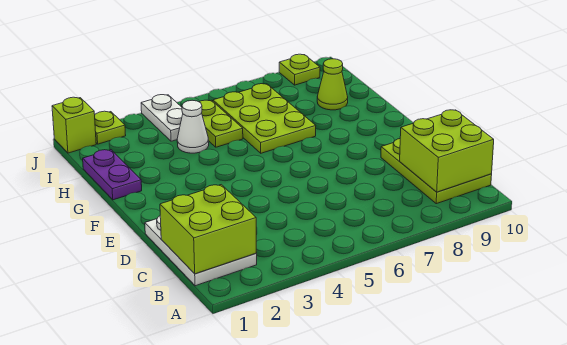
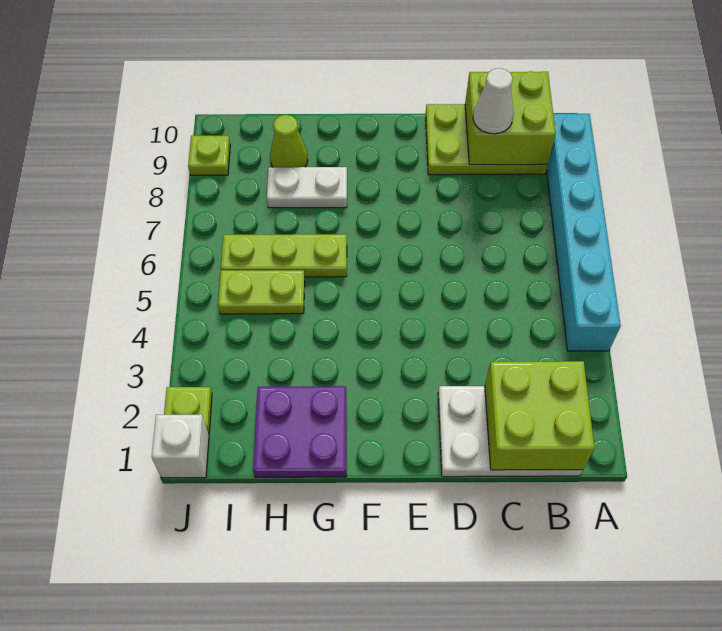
none -> cyan 1x6 brick [546,114,621,351]
purple 1x2 plate [83,150,142,200] -> purple 2x2 plate [253,386,346,477]
lime 2x3 plate [213,84,316,153] -> lime 1x3 plate [221,234,347,277]
white 1x1 cone [177,100,209,153] -> white 1x1 cone moved to [473,68,513,134]
white 1x2 plate [141,95,183,141] -> white 1x2 plate moved to [267,167,347,208]
lime 1x1 brick [52,97,96,153] -> white 1x1 brick [152,414,209,478]

